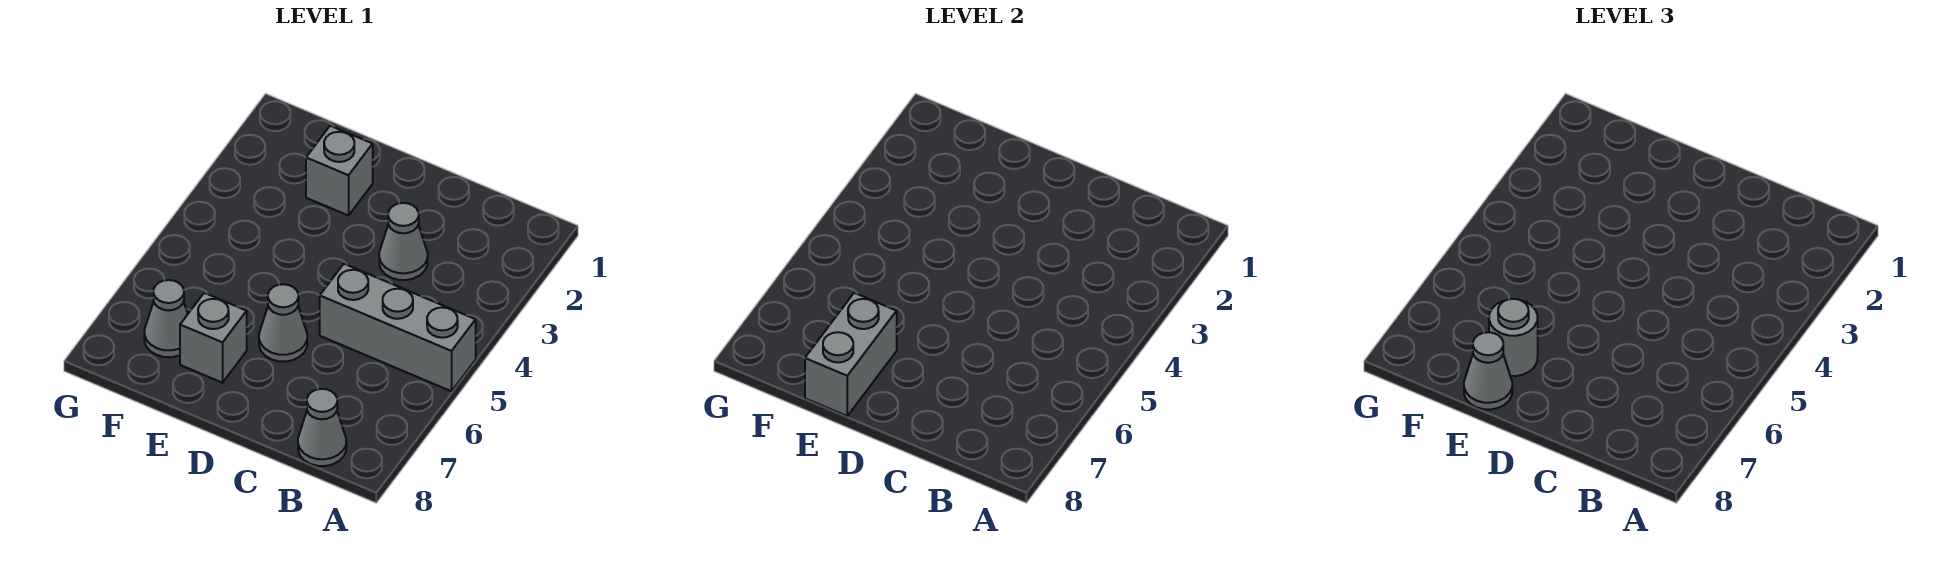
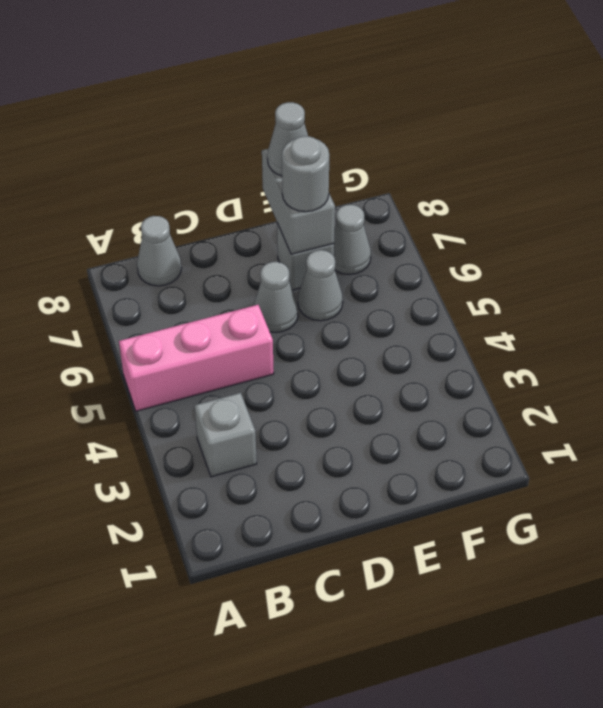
grey 1x3 brick [320,264,476,391] -> pink 1x3 brick [119,305,274,411]
grey 1x1 cone [379,203,428,280] -> grey 1x1 cone moved to [298,250,343,321]
grey 1x1 brick [306,126,373,216] -> grey 1x1 brick moved to [194,393,257,477]

